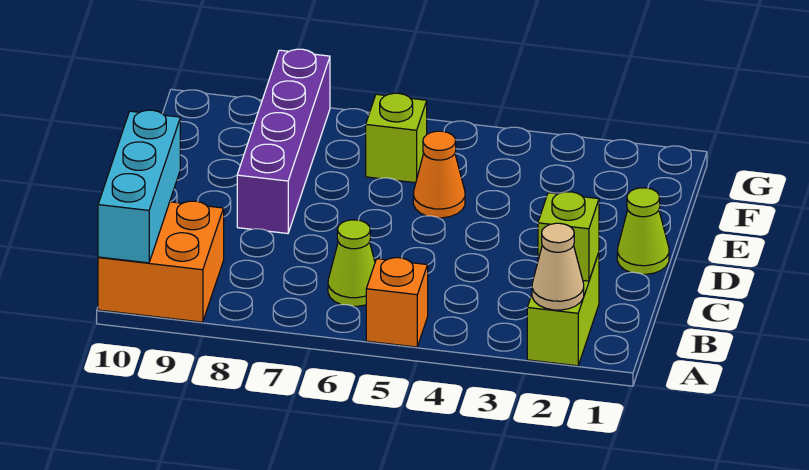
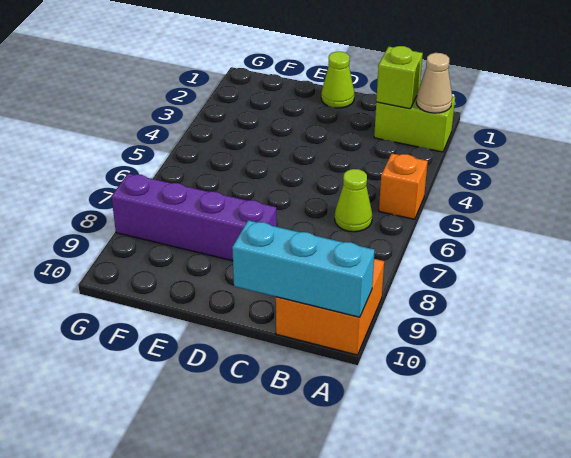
orange 1x1 cone [413,131,465,218] -> none
lime 1x1 brick [366,93,427,183] -> none

